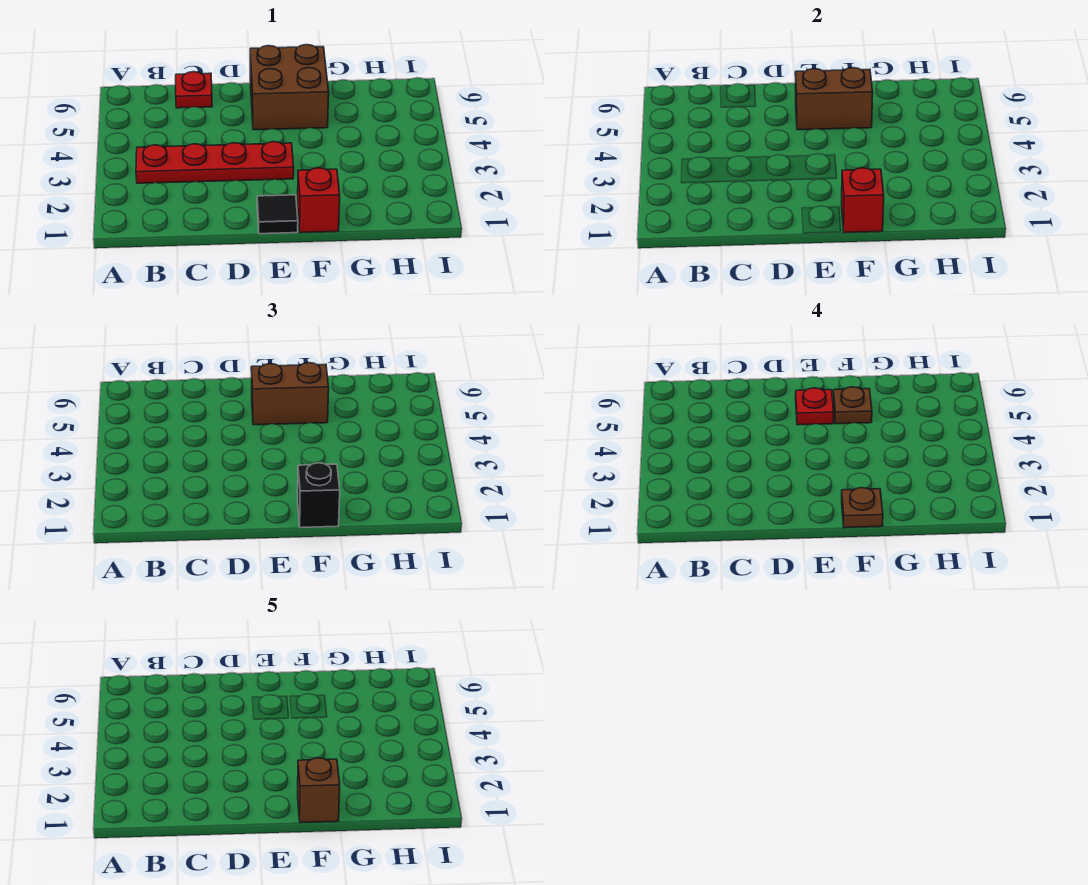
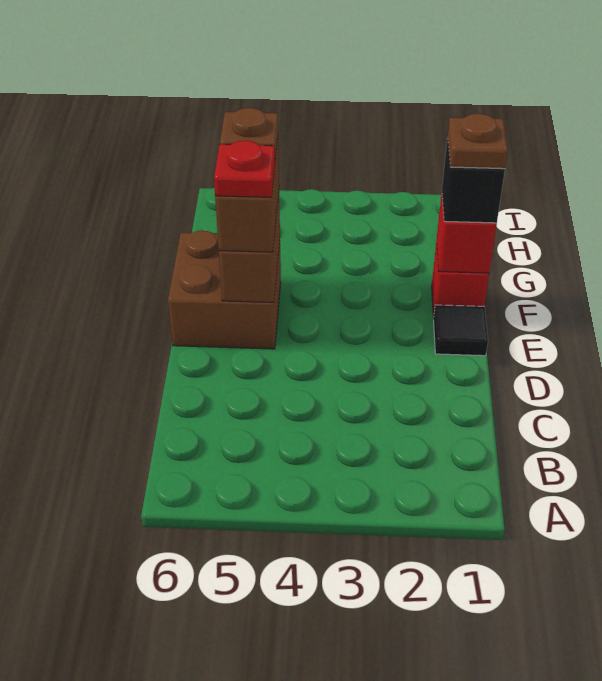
red 1x4 plate [136,142,294,183] -> none
red 1x1 plate [176,72,212,108] -> none
brown 1x1 brick [298,758,340,823] -> none

